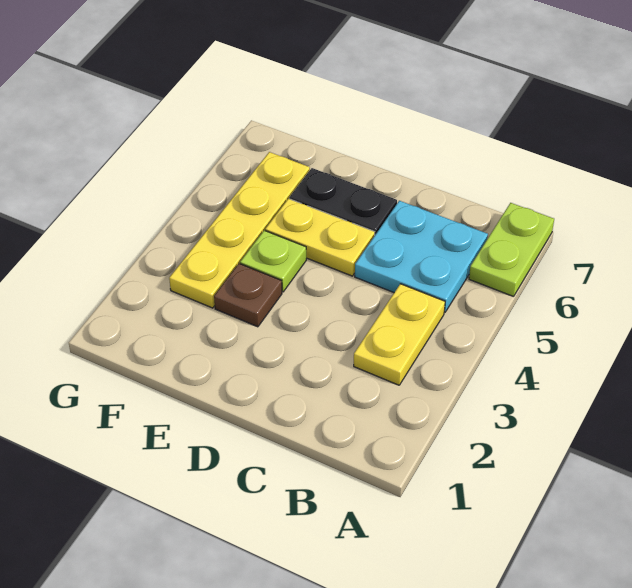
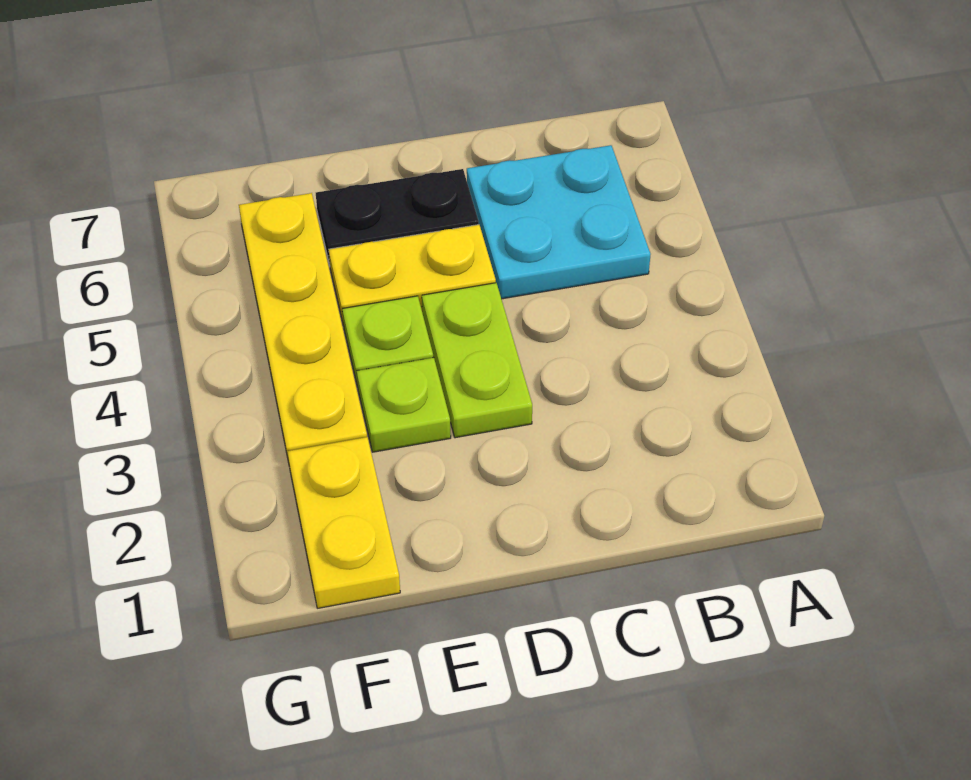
lime 1x2 plate [469,203,554,297] -> lime 1x2 plate moved to [422,283,532,438]
yellow 1x2 plate [354,284,445,385] -> yellow 1x2 plate moved to [287,437,400,608]
brown 1x1 plate [214,264,282,327] -> lime 1x1 plate [357,358,451,452]

